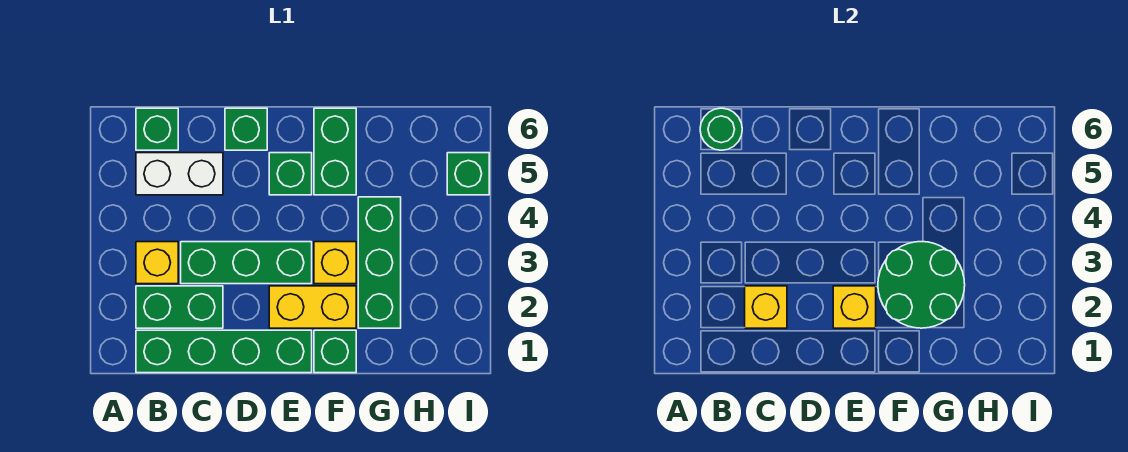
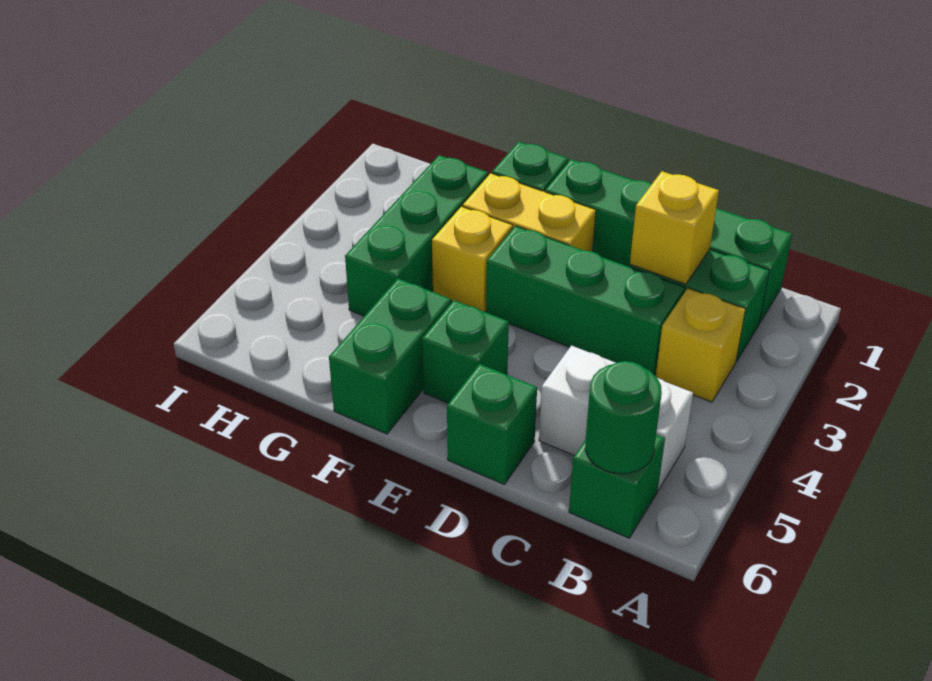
yellow 1x1 brick [833,286,876,328] -> none
green 2x2 round brick [878,242,965,328] -> none
green 1x1 brick [447,153,489,195] -> none

